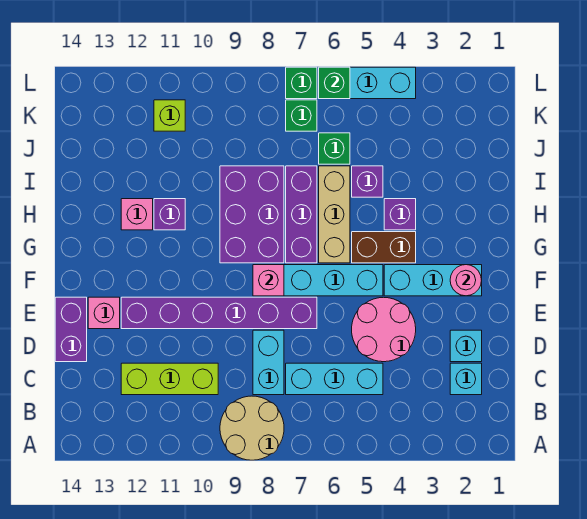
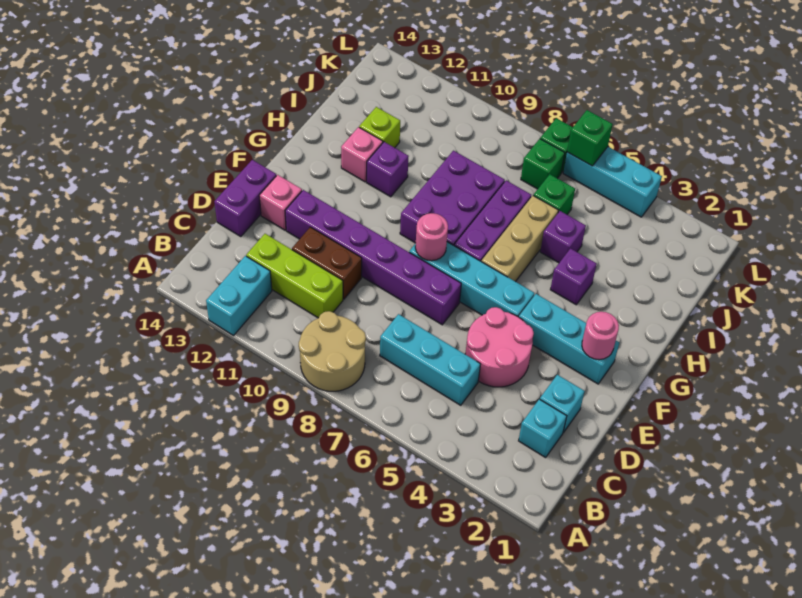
cyan 1x2 brick [253,330,284,395] -> cyan 1x2 brick moved to [206,256,272,336]
pink 1x1 brick [253,265,284,296] -> pink 1x1 round brick [415,213,448,261]
brown 1x2 brick [352,232,416,263] -> brown 1x2 brick moved to [292,227,362,299]
lime 1x1 brick [154,100,185,131] -> lime 1x1 brick moved to [359,107,400,148]

